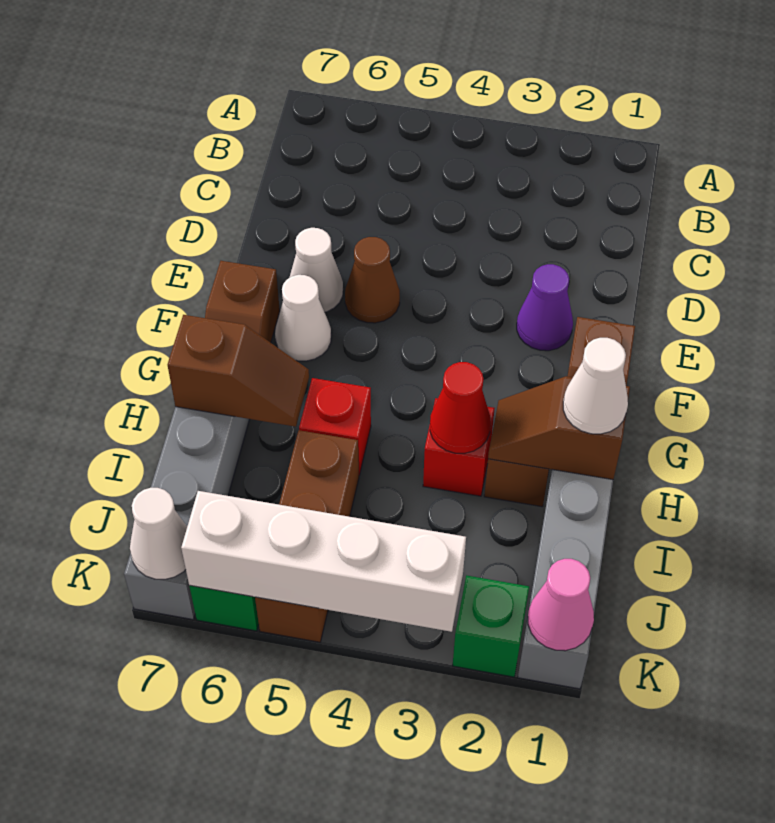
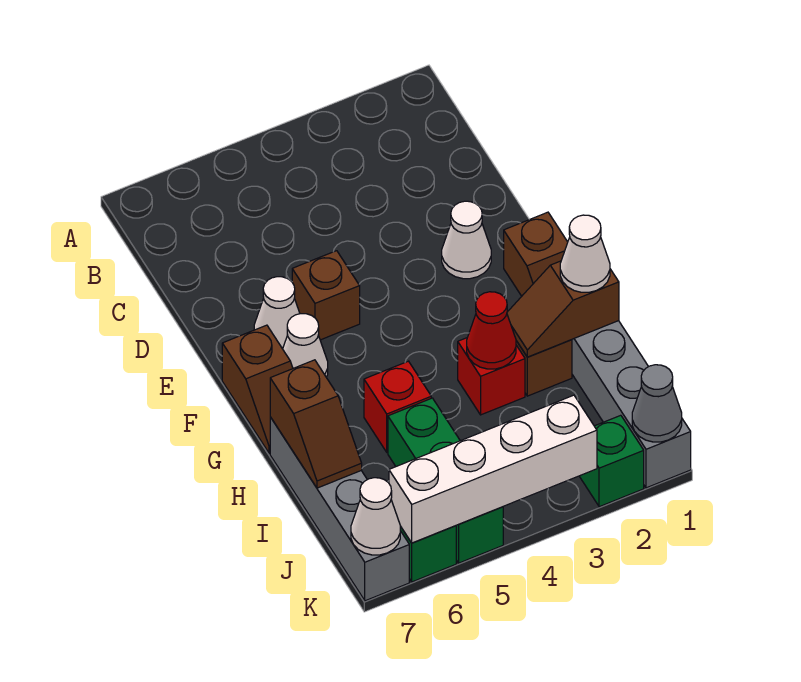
purple 1x1 cone [517,264,573,351] -> white 1x1 cone [442,201,491,279]
brown 1x1 cone [345,237,400,323] -> brown 1x1 brick [292,251,360,340]
brown 1x2 slope [168,315,309,427] -> brown 1x2 slope turned to [270,360,362,488]
brown 1x3 brick [255,430,359,642] -> green 1x3 brick [388,398,503,563]
pink 1x1 cone [528,559,594,651] -> grey 1x1 cone [632,365,682,442]

